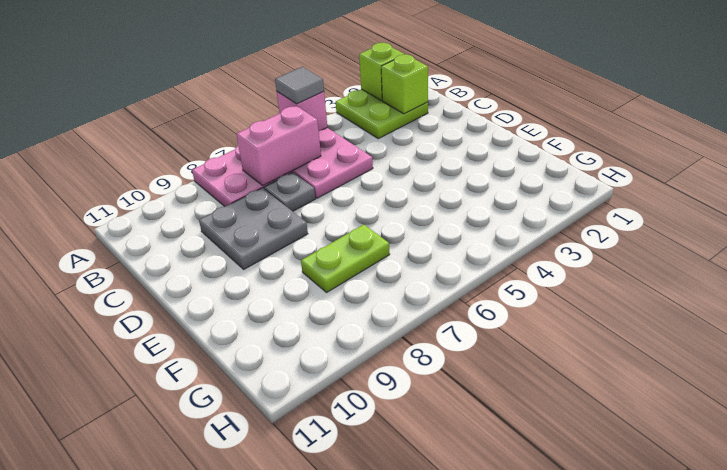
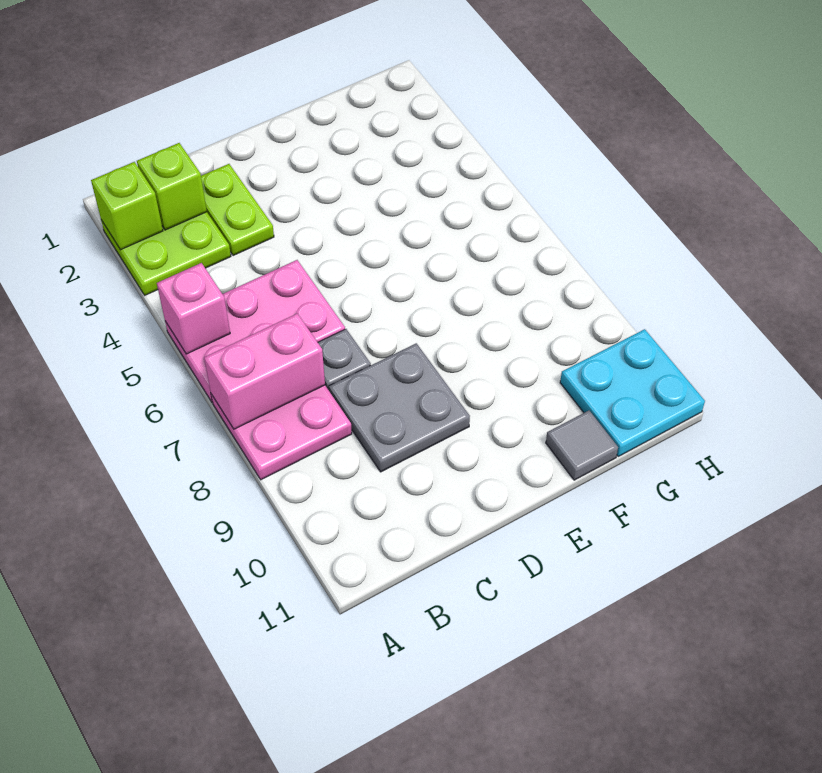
grey 1x1 tile [275,67,324,104] -> grey 1x1 tile moved to [546,411,618,480]
pink 1x2 brick [237,106,321,185] -> pink 1x2 brick turned to [204,313,325,429]
lime 1x2 plate [301,225,390,292] -> lime 1x2 plate moved to [201,164,274,256]
none -> cyan 2x2 plate [560,329,705,456]

